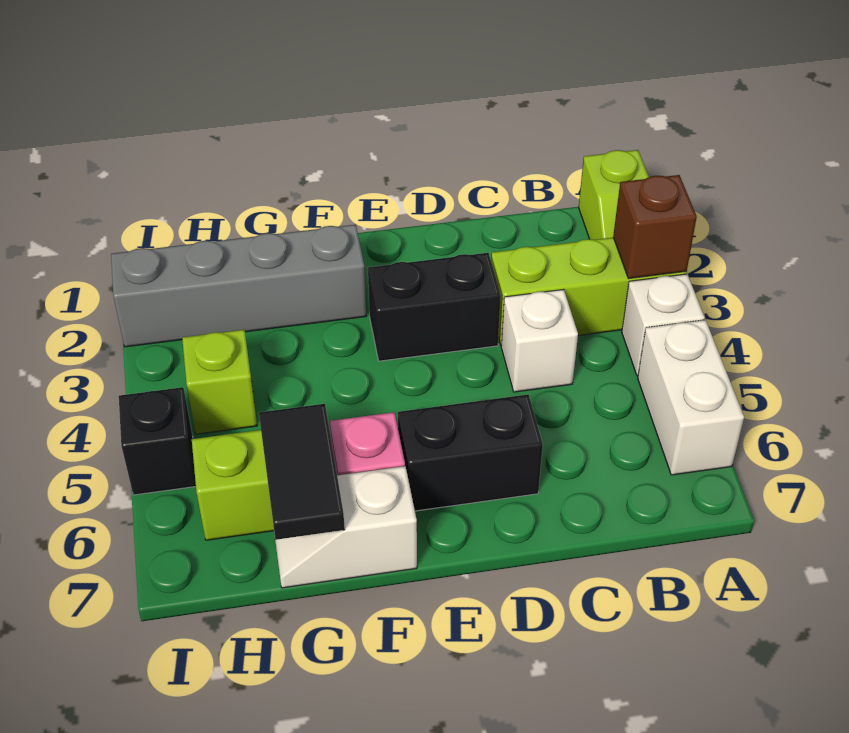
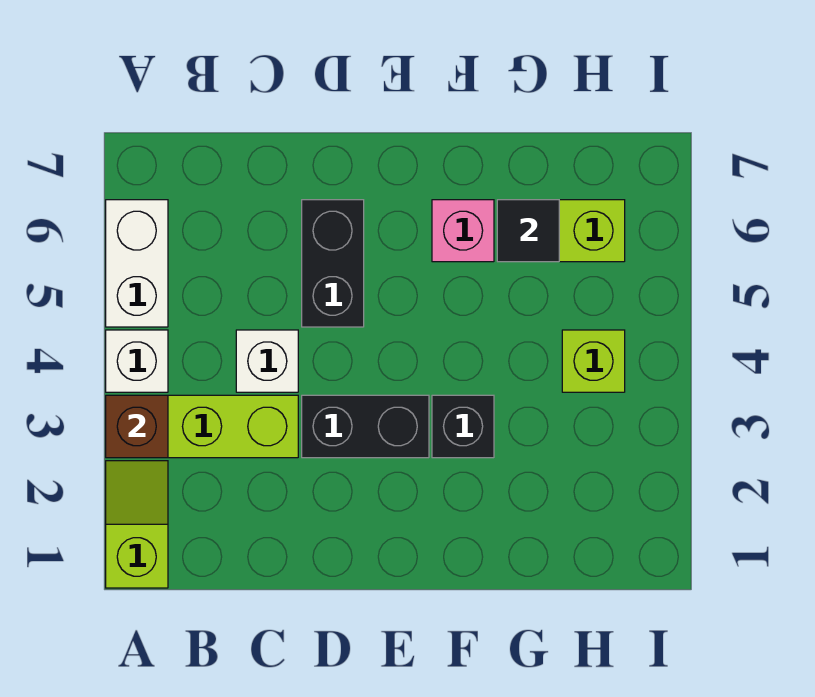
black 1x2 brick [398,395,543,511] -> black 1x2 brick turned to [302,200,364,327]
grey 1x4 brick [111,225,366,347] -> none
white 1x2 slope [275,466,417,588] -> none
black 1x2 tile [259,404,345,540] -> black 1x1 tile [497,200,559,262]
black 1x1 brick [119,387,196,495] -> black 1x1 brick moved to [432,395,494,458]

